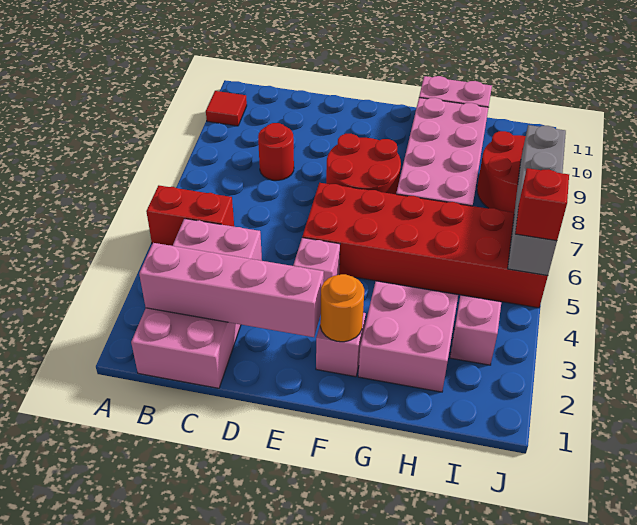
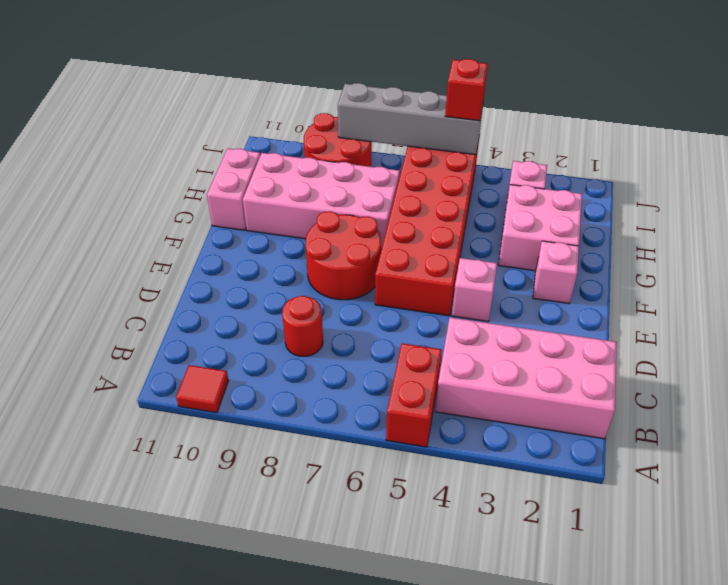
pink 1x4 brick [139,243,324,337] -> none
orange 1x1 round brick [320,274,364,342] -> none

